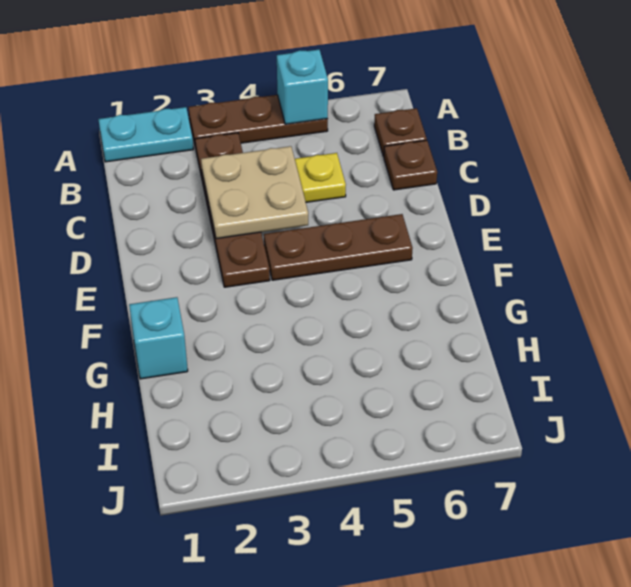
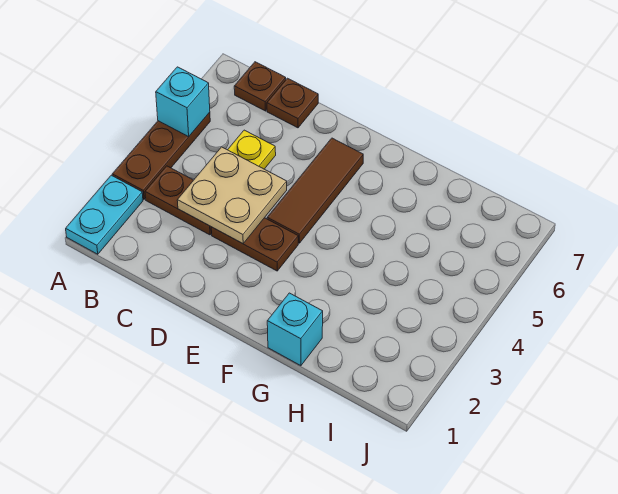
brown 1x3 plate [264,214,413,280] -> brown 1x3 tile [267,138,363,243]

